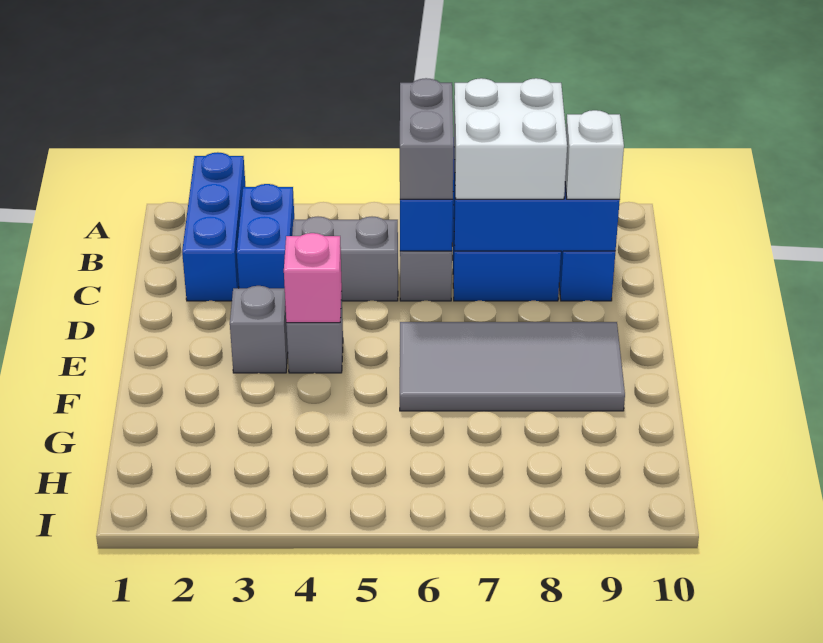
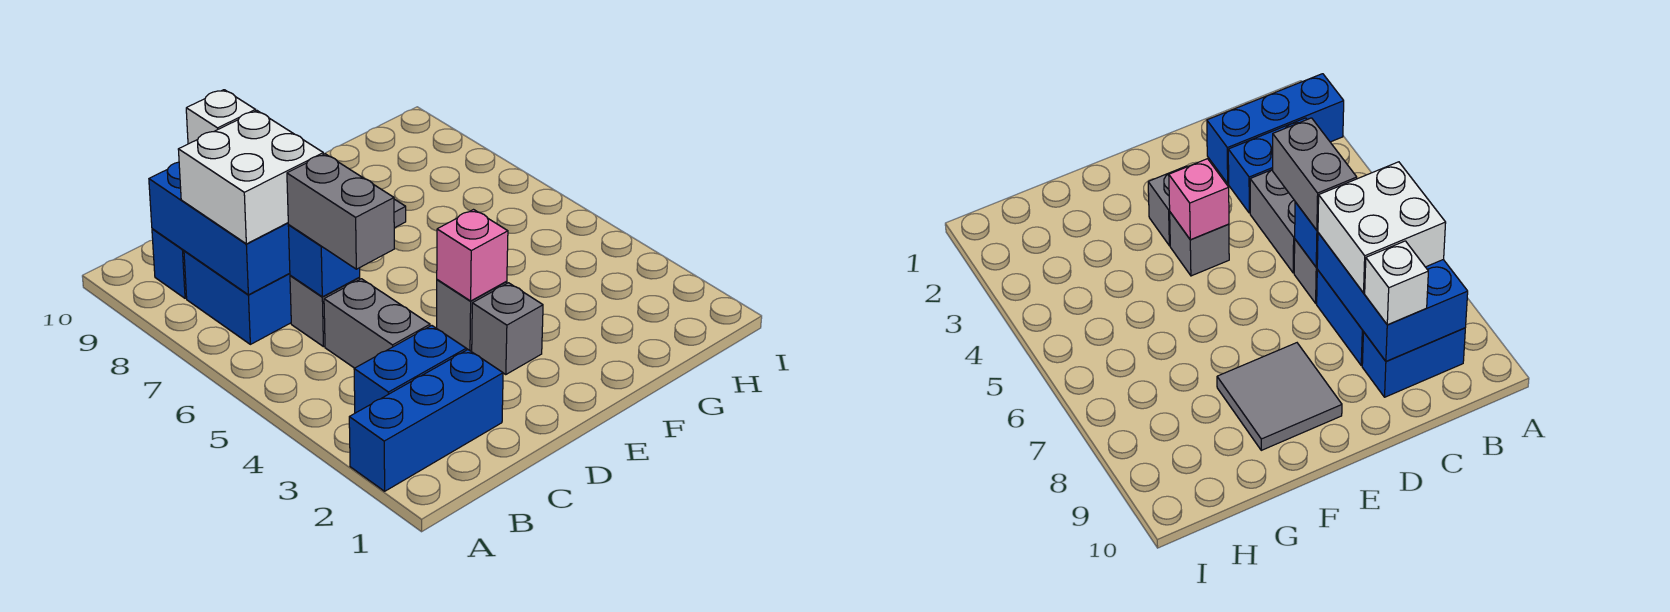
grey 1x2 brick [400,78,454,199] -> grey 1x2 brick turned to [287,154,394,269]
grey 2x4 tile [400,322,625,411] -> grey 2x2 tile [1217,343,1342,450]

